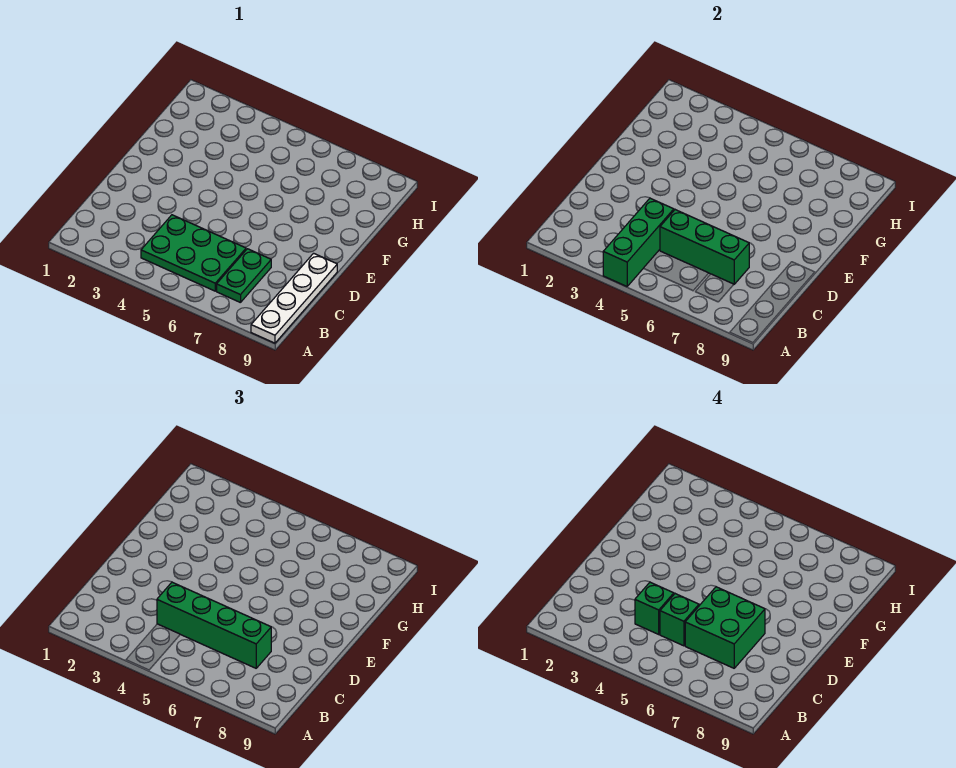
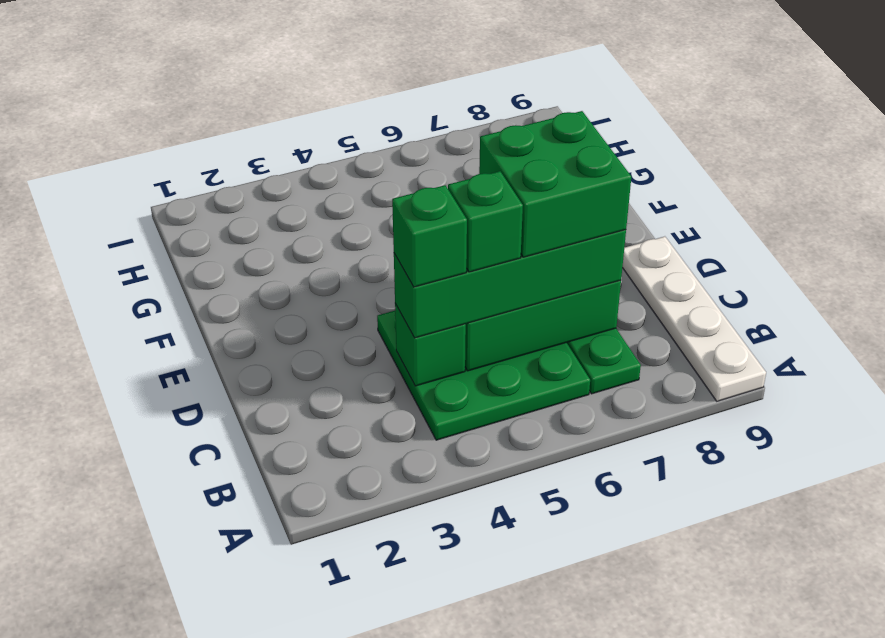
green 1x3 brick [603,198,674,286] -> green 1x1 brick [395,304,466,386]
green 2x3 plate [141,215,246,291] -> green 3x3 plate [377,311,590,440]

